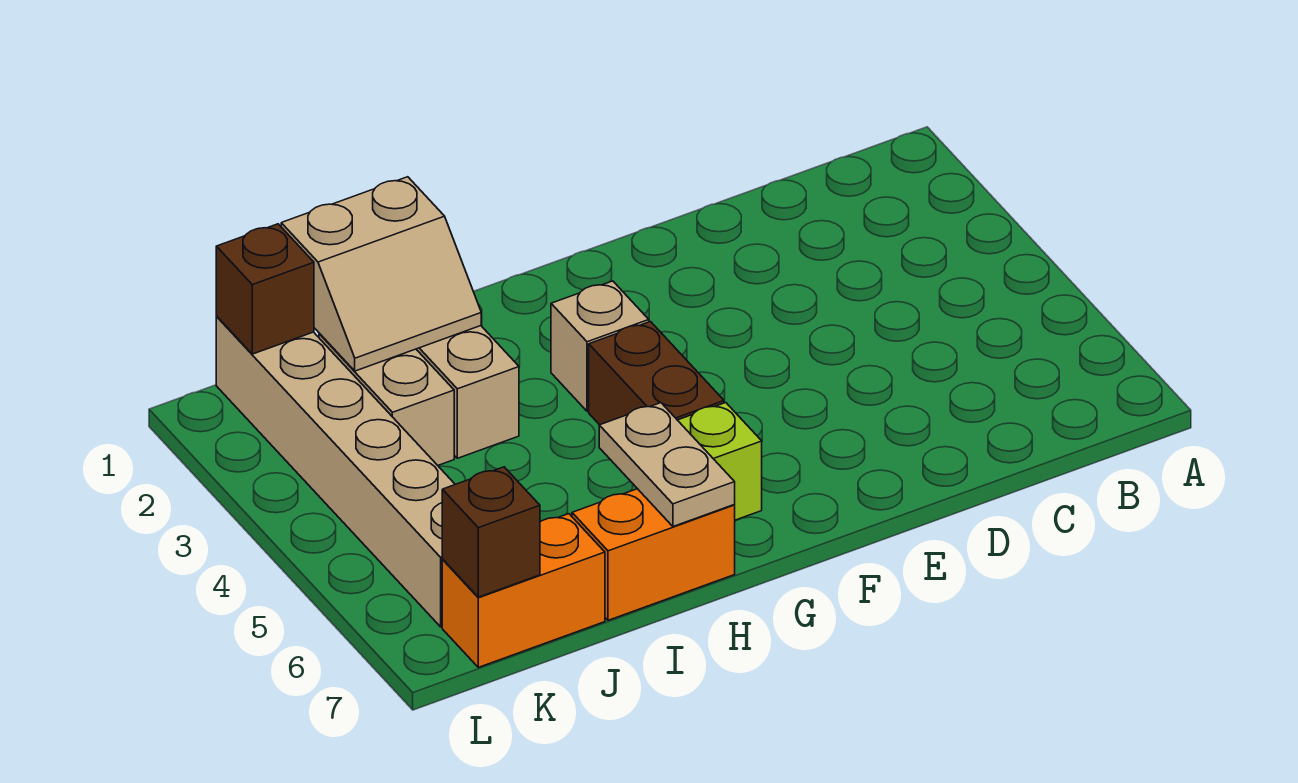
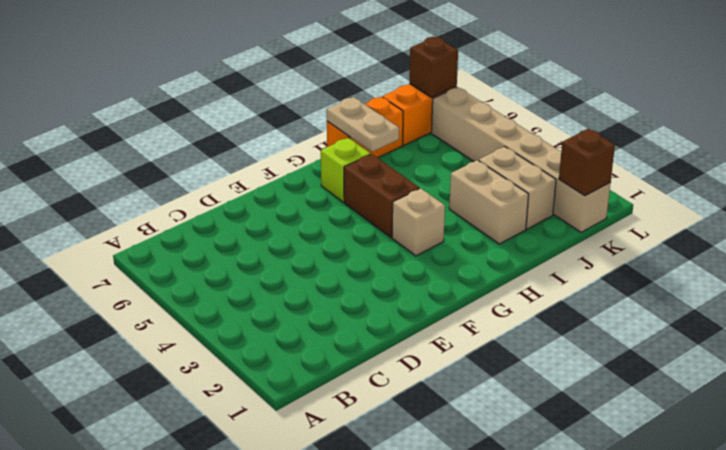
tan 2x2 slope [281,177,481,371] -> none

